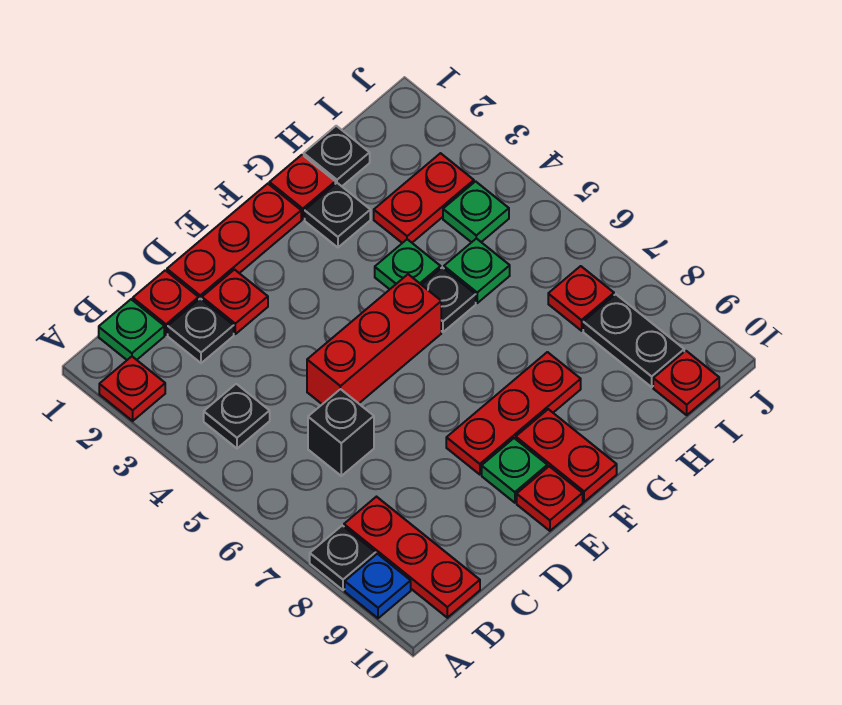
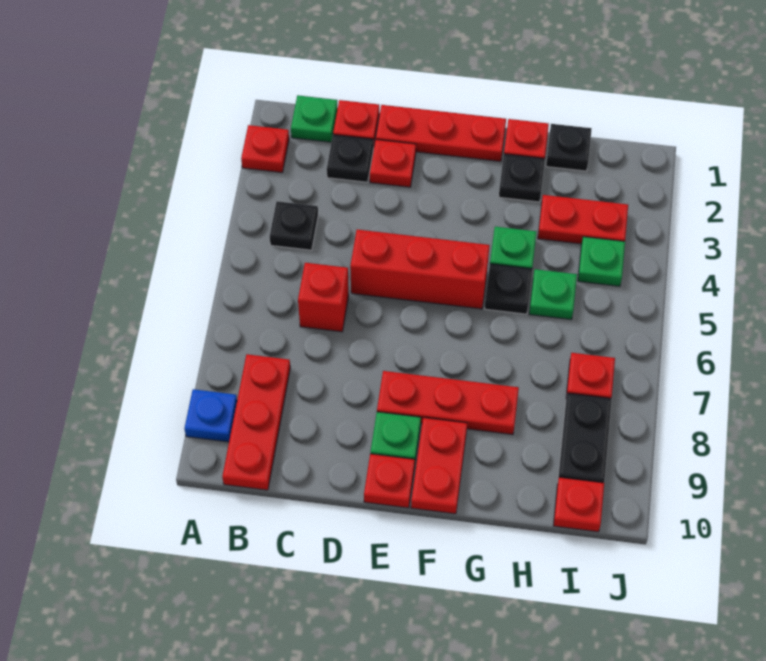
black 1x1 plate [310,526,376,590] -> none
black 1x1 brick [308,389,374,476] -> red 1x1 brick [298,263,349,332]

